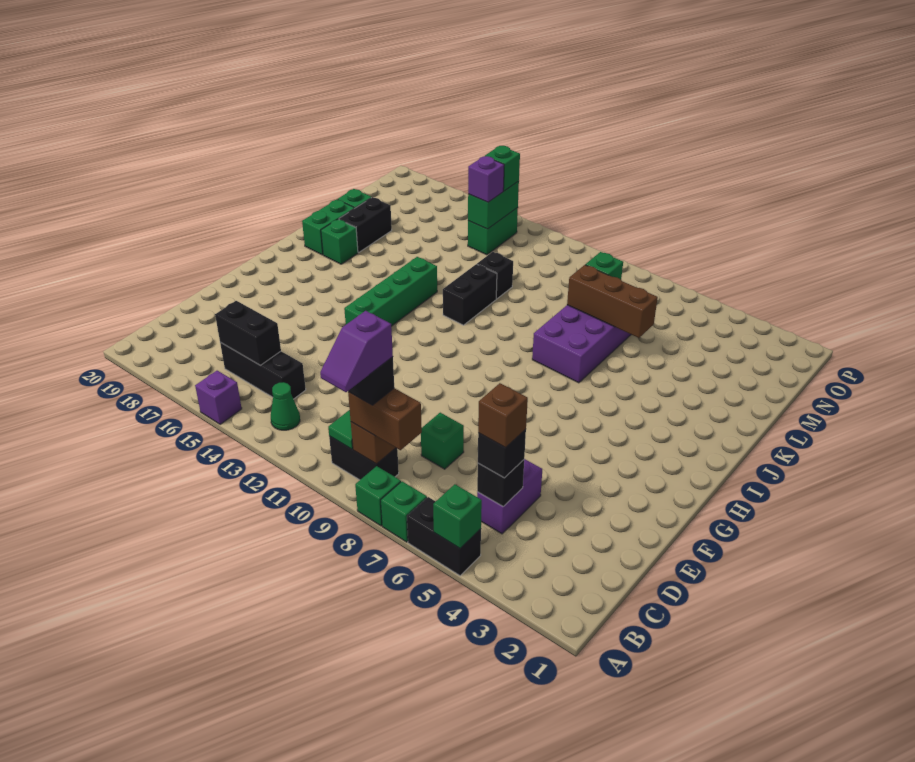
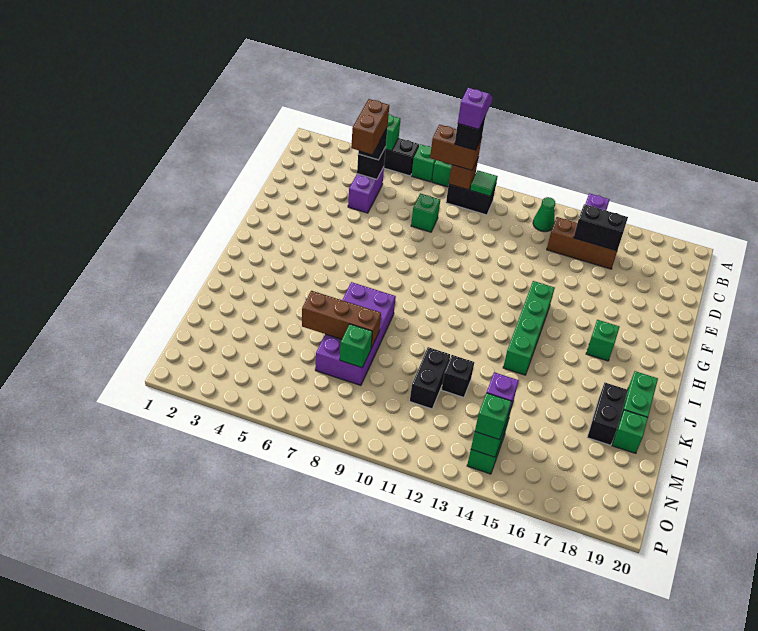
brown 1x1 brick [478,383,528,448] -> brown 1x2 brick [351,99,389,154]
black 1x3 brick [220,342,306,399] -> brown 1x3 brick [547,217,617,269]
black 1x2 brick [443,264,497,325] -> black 1x2 brick moved to [410,347,450,409]
green 1x1 brick [321,219,358,264] -> green 1x1 brick moved to [586,320,619,361]

